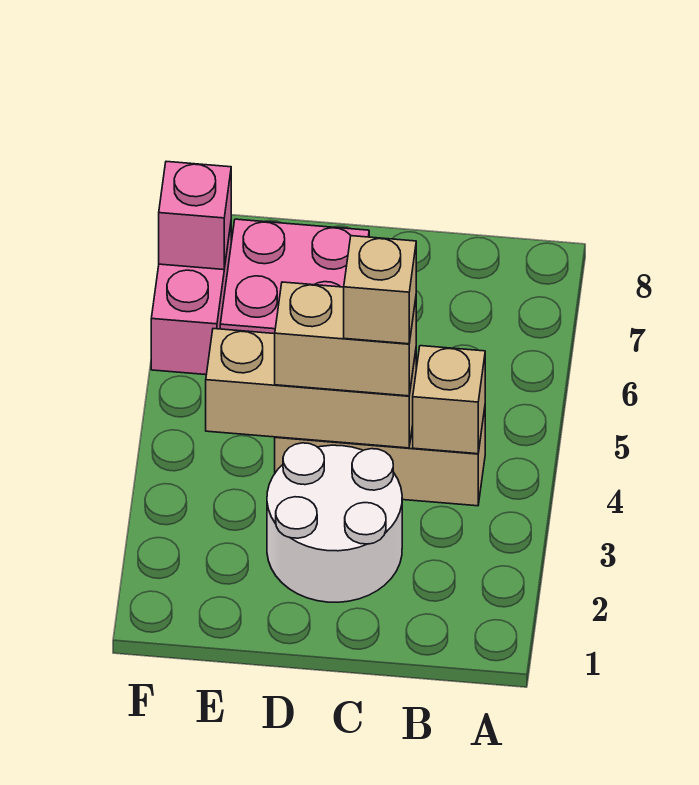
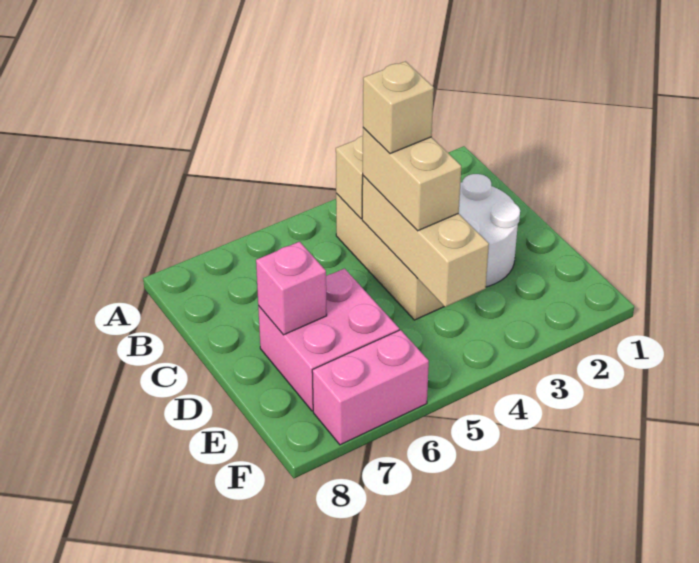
pink 1x1 brick [159,161,231,270] -> pink 1x1 brick moved to [256,242,327,335]

